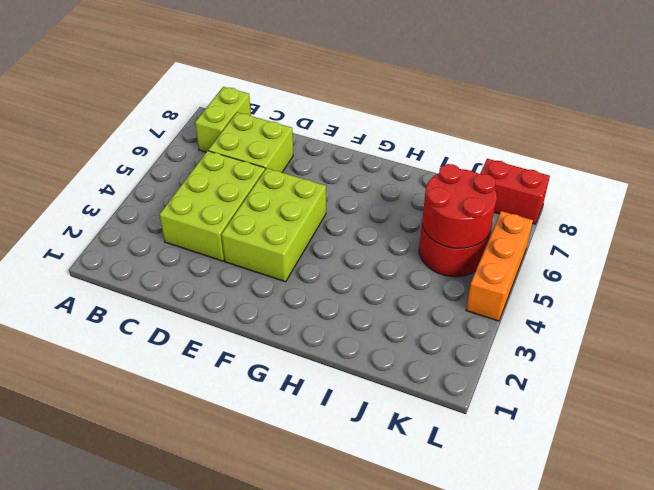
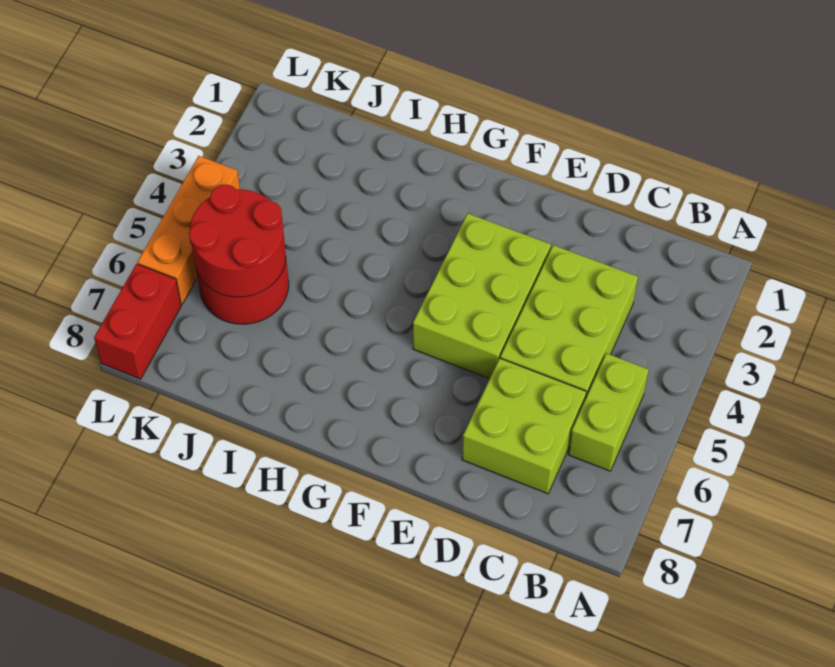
lime 1x2 brick [195,87,251,152] -> lime 1x2 brick moved to [568,353,649,471]
red 1x2 brick [480,159,550,224] -> red 1x2 brick turned to [94,264,181,379]

